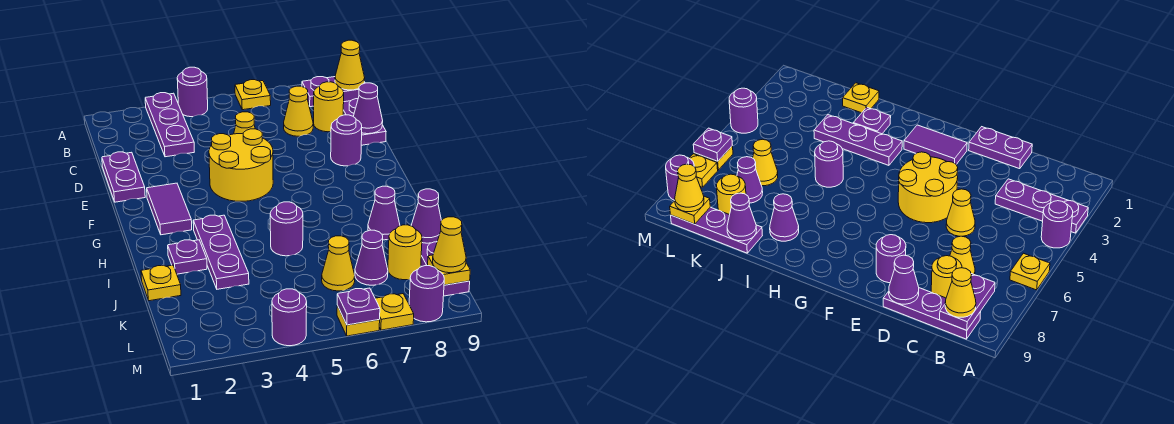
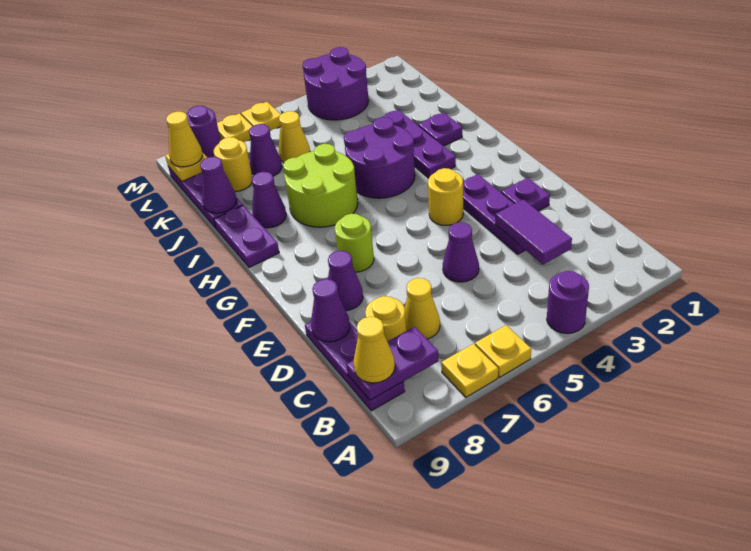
purple 1x3 plate [145,93,194,157] -> purple 1x3 plate moved to [463,174,525,254]
purple 1x2 plate [102,152,145,202] -> purple 1x2 plate moved to [214,205,279,268]
yellow 1x1 cone [234,112,255,134] -> purple 1x1 cone [443,222,479,282]
yellow 2x2 round brick [209,129,273,201] -> yellow 1x1 round brick [428,168,463,226]
purple 1x1 round brick [331,115,362,166] -> purple 1x1 cone [328,251,363,311]
purple 1x2 tile [147,183,192,235] -> purple 1x2 tile moved to [495,199,572,264]
none -> lime 1x1 round brick [334,214,374,272]
none -> lime 2x2 round brick [283,144,358,227]
purple 1x1 round brick [270,202,303,256] -> purple 2x2 round brick [344,117,415,198]
yellow 1x1 plate [141,265,181,301] -> yellow 1x1 plate moved to [441,344,498,397]
purple 1x1 round brick [272,289,307,346] -> purple 2x2 round brick [303,47,369,120]
purple 1x1 plate [337,288,380,325] -> purple 1x1 plate moved to [501,178,550,211]

